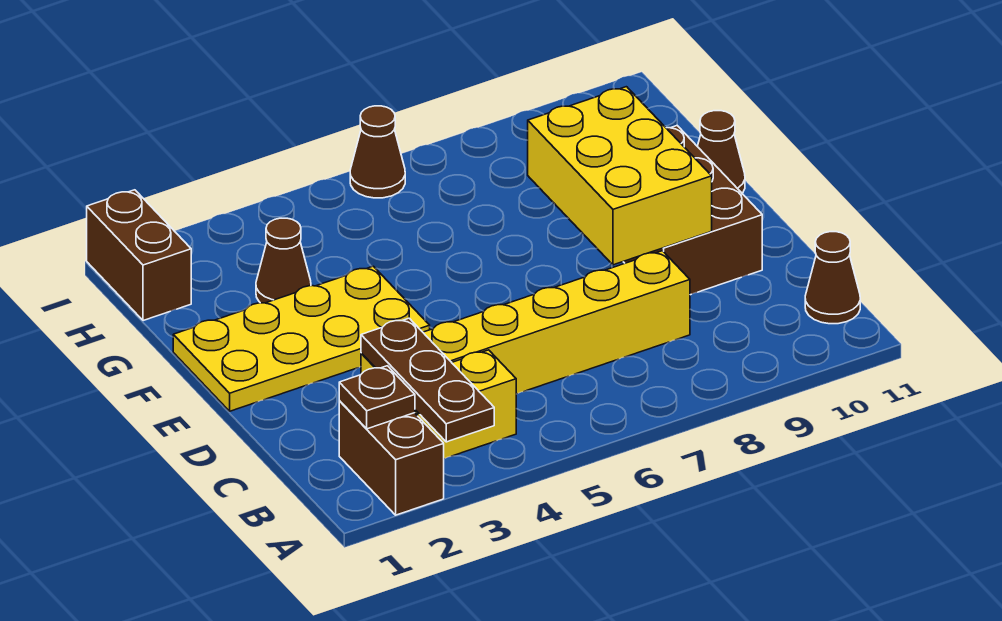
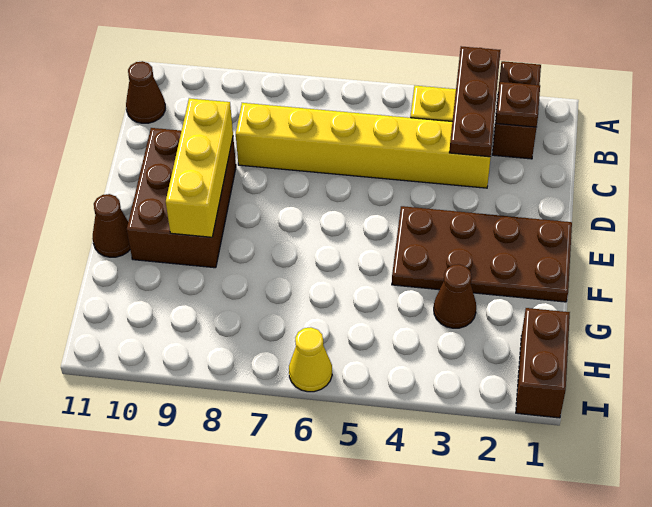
yellow 2x3 brick [528,87,712,265] -> yellow 1x3 brick [166,98,233,237]
yellow 2x4 plate [173,266,430,411] -> brown 2x4 plate [392,206,572,302]
brown 1x1 cone [350,106,405,198] -> yellow 1x1 cone [289,327,332,392]

